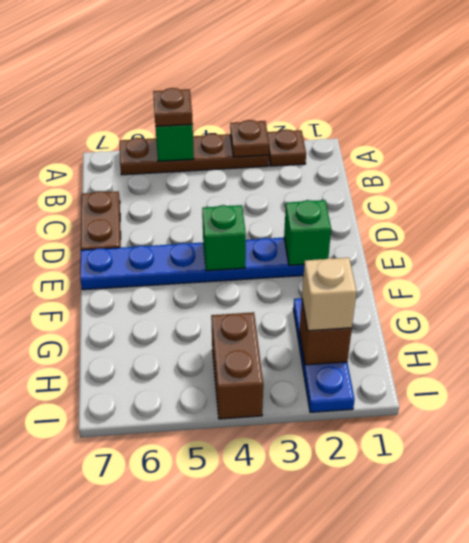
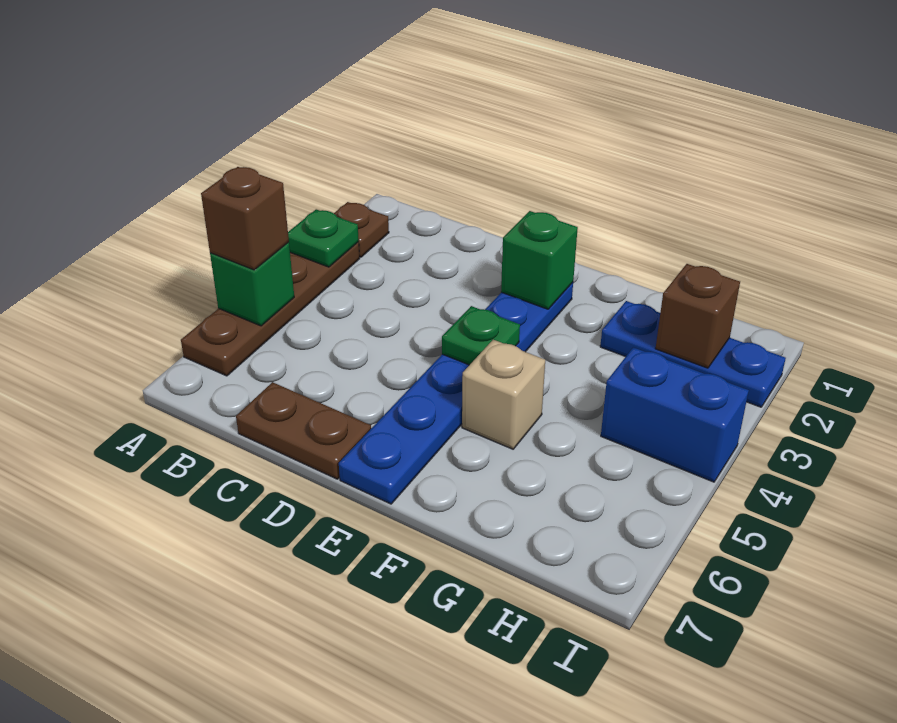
brown 1x1 plate [230,120,269,157] -> green 1x1 plate [288,209,359,267]
brown 1x1 plate [153,88,193,126] -> brown 1x1 brick [201,167,289,270]
green 1x1 brick [202,205,246,271] -> green 1x1 plate [442,306,520,365]
tan 1x1 brick [302,258,357,331] -> tan 1x1 brick moved to [462,340,545,449]
brown 1x2 brick [211,312,263,419] -> blue 1x2 brick [601,347,749,482]

